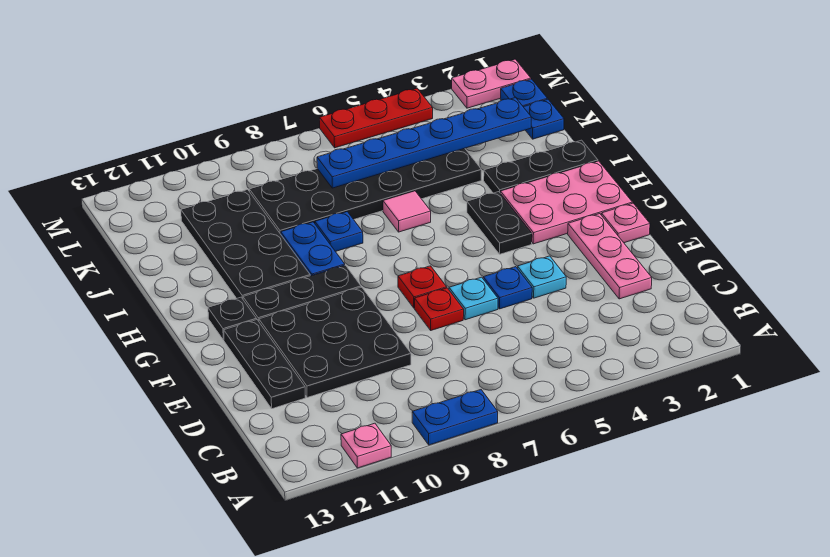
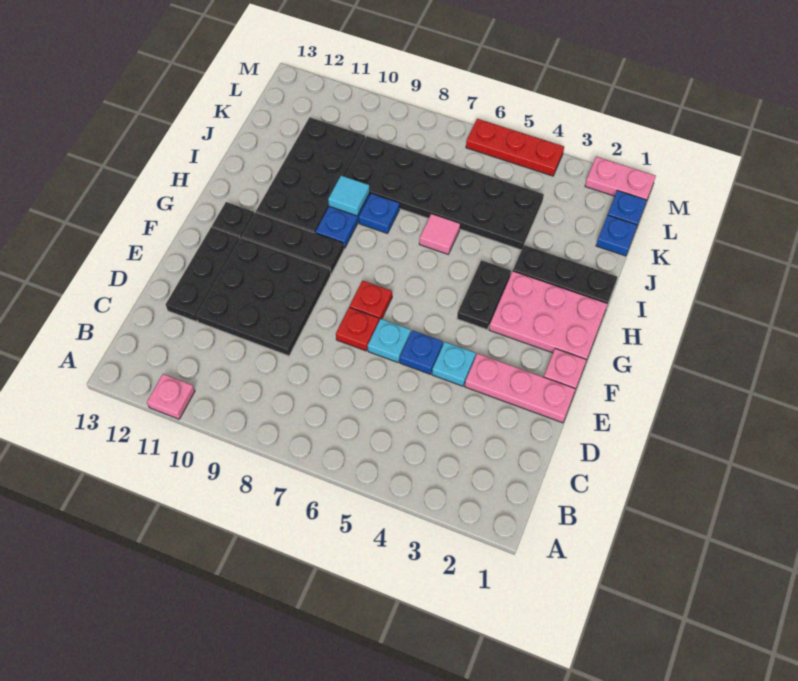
blue 1x2 plate [412,390,498,445] -> none
pink 1x3 plate [568,214,652,299] -> pink 1x3 plate turned to [465,354,576,423]
none -> cyan 1x1 tile [328,176,370,216]
blue 1x6 plate [317,98,531,188] -> none

